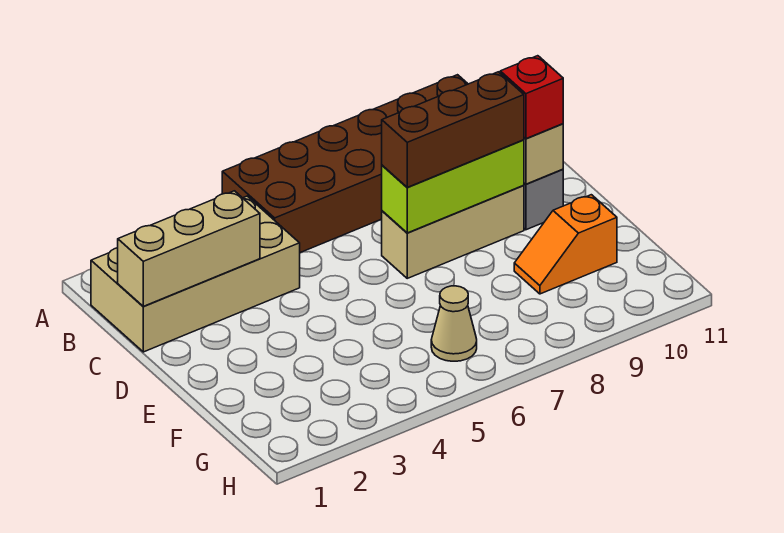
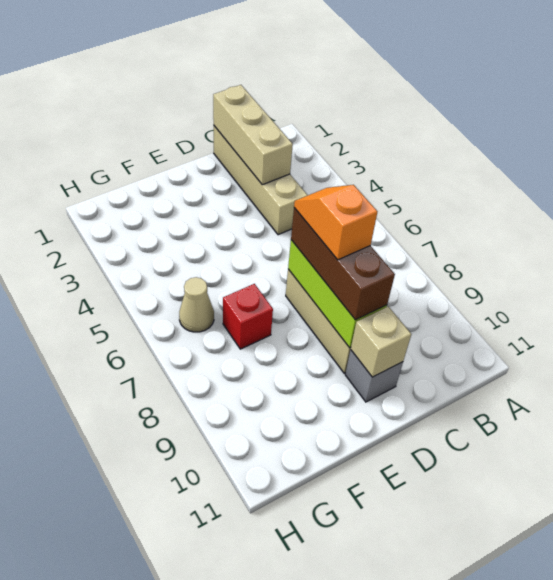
brown 2x6 brick [222,75,468,253] -> none
tan 2x4 brick [91,196,300,352] -> tan 1x4 brick [214,126,308,235]
red 1x1 brick [500,56,563,139] -> red 1x1 brick moved to [223,284,273,349]
orange 1x2 slope [514,195,617,294] -> orange 1x2 slope moved to [294,185,377,260]

